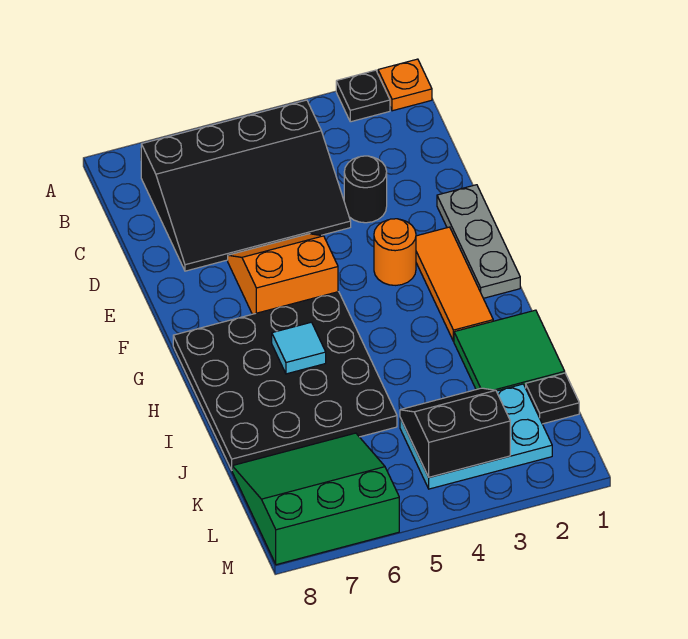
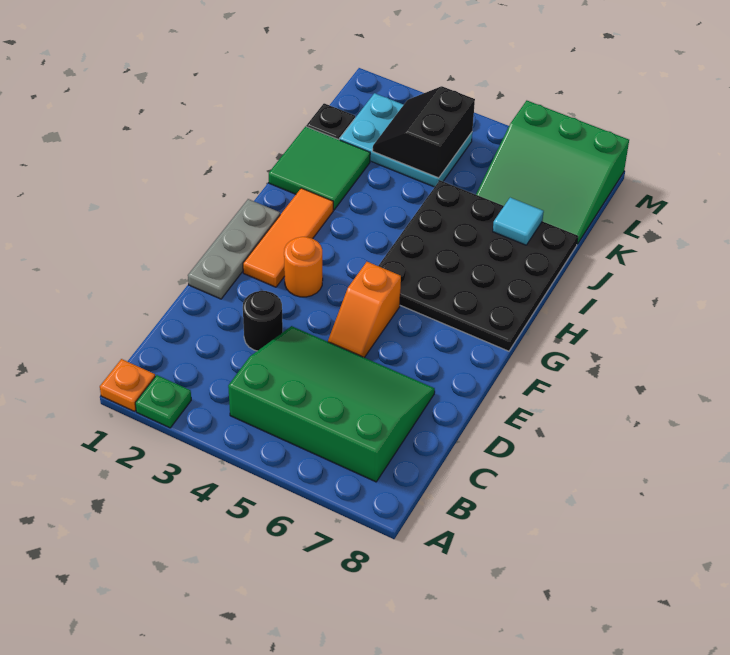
black 1x1 plate [336,70,390,122] -> green 1x1 plate [135,375,191,428]
black 3x4 slope [141,100,351,271] -> green 3x4 slope [228,326,435,482]
orange 2x2 slope [228,234,338,314] -> orange 1x2 slope [328,262,401,358]
cyan 1x1 tile [272,322,326,374] -> cyan 1x1 tile moved to [493,198,544,245]
black 2x2 slope [400,388,510,477] -> black 2x2 slope turned to [373,86,475,178]

